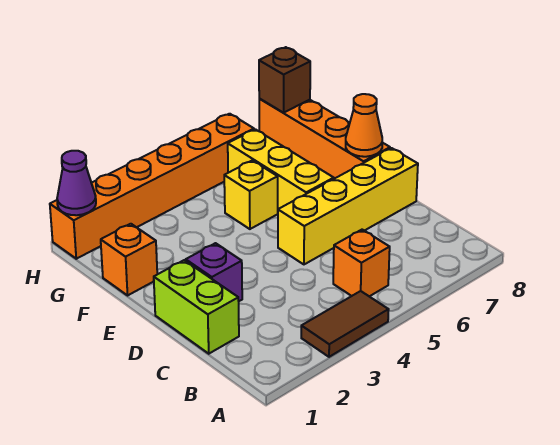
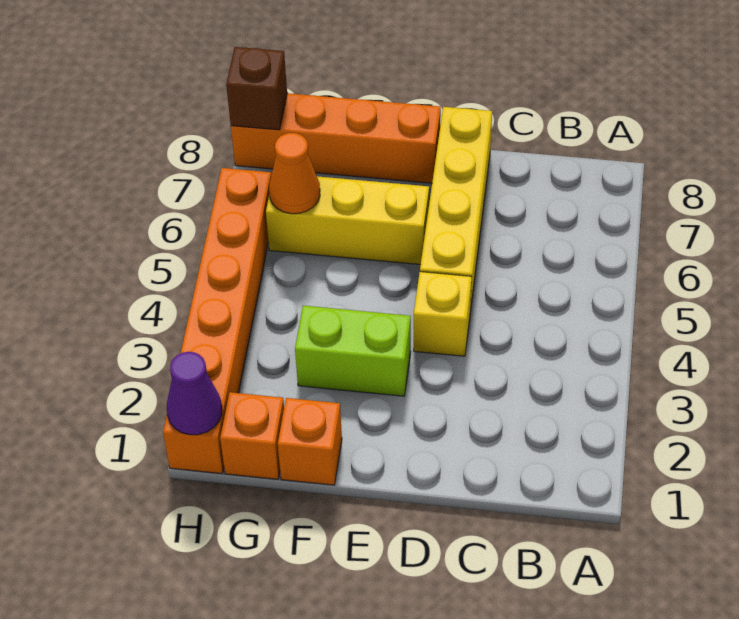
brown 1x2 tile [301,291,389,357] -> none
orange 1x1 brick [333,230,390,296] -> orange 1x1 brick moved to [220,392,284,479]
lime 1x2 brick [154,260,239,354] -> lime 1x2 brick moved to [295,306,411,396]
purple 1x1 brick [186,243,242,301] -> none
orange 1x1 cone [346,94,382,157] -> orange 1x1 cone moved to [269,133,320,214]
yellow 1x1 brick [224,160,278,229] -> yellow 1x1 brick moved to [414,272,472,356]

